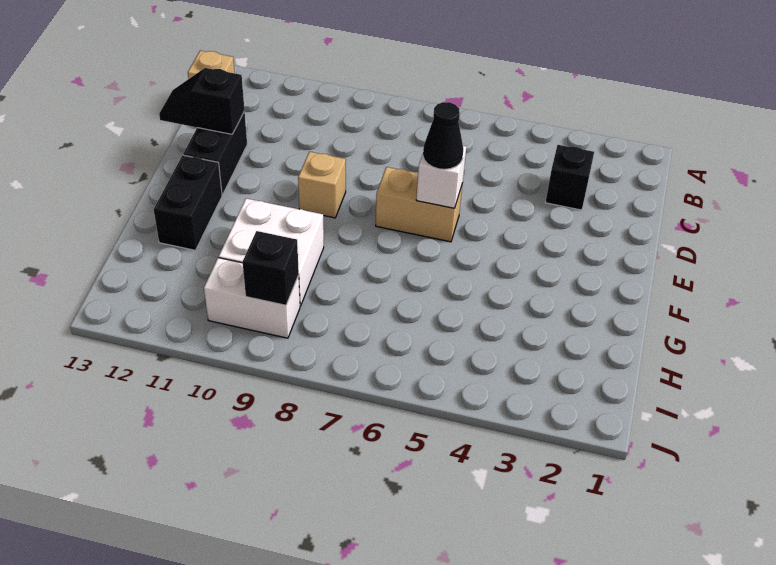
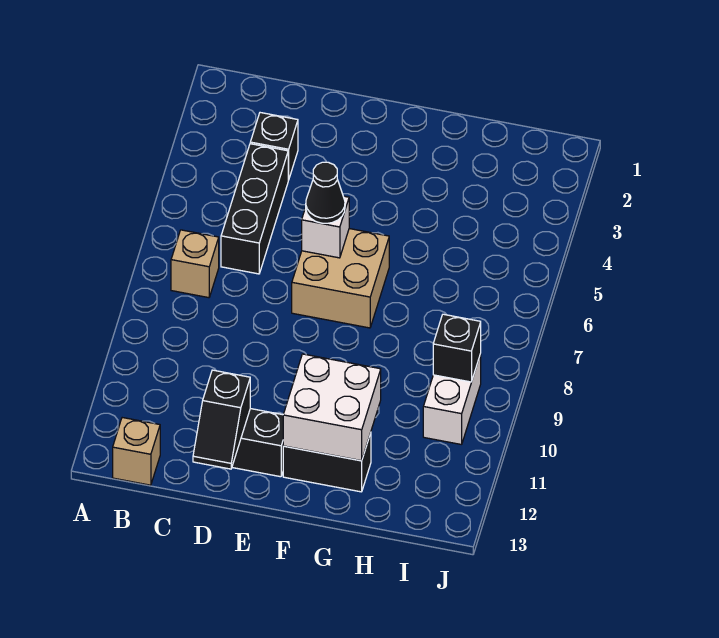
none -> black 1x3 brick [221,144,288,274]
tan 1x2 brick [376,167,463,242] -> tan 2x2 brick [292,229,389,328]
tan 1x1 brick [298,152,346,218] -> tan 1x1 brick moved to [171,230,219,298]
white 2x2 brick [219,198,324,306] -> white 2x2 brick moved to [283,354,381,461]

